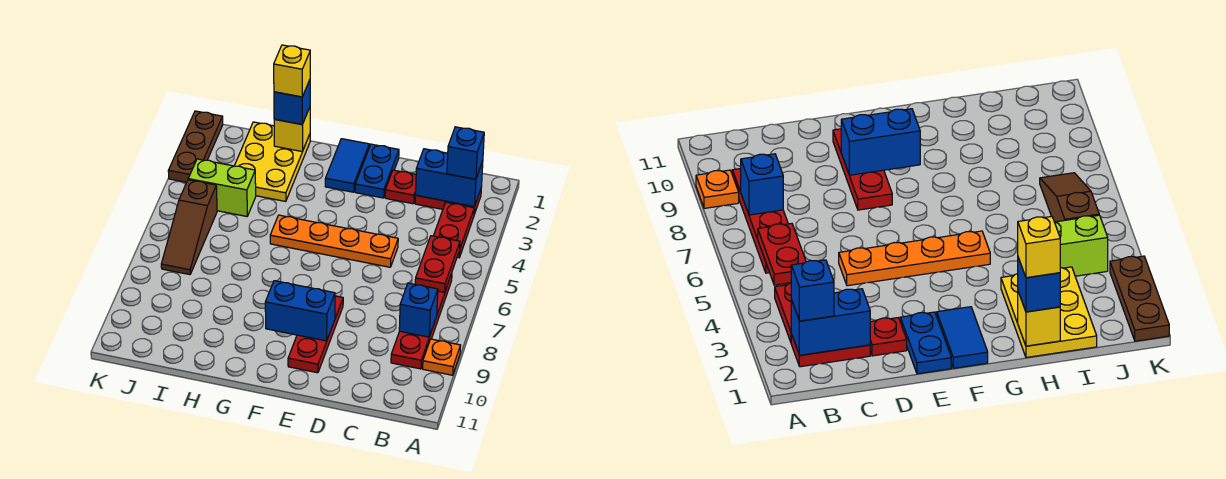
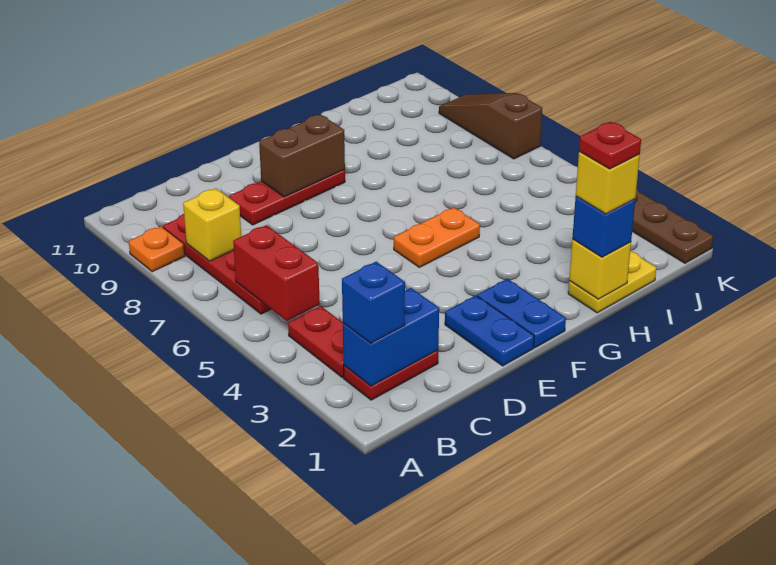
red 1x2 plate [415,236,460,292] -> red 1x2 brick [233,225,320,321]
blue 1x1 brick [399,283,438,337] -> yellow 1x1 brick [183,188,241,261]
red 1x1 plate [385,170,416,204] -> red 1x1 plate moved to [579,122,641,169]
orange 1x4 plate [270,215,398,267] -> orange 1x2 plate [394,207,480,267]
red 1x3 plate [288,296,343,373] -> red 1x3 plate turned to [229,170,345,225]
blue 1x2 brick [265,281,335,341] -> brown 1x2 brick [259,114,345,197]
blue 1x2 tile [325,139,369,192] -> blue 1x2 plate [477,279,566,348]
yellow 2x3 plate [235,122,310,201] -> yellow 1x2 plate [568,251,656,313]
lime 1x2 brick [188,159,256,216] -> none
brown 1x3 slope [161,180,217,275] -> brown 1x3 slope moved to [439,93,542,159]

